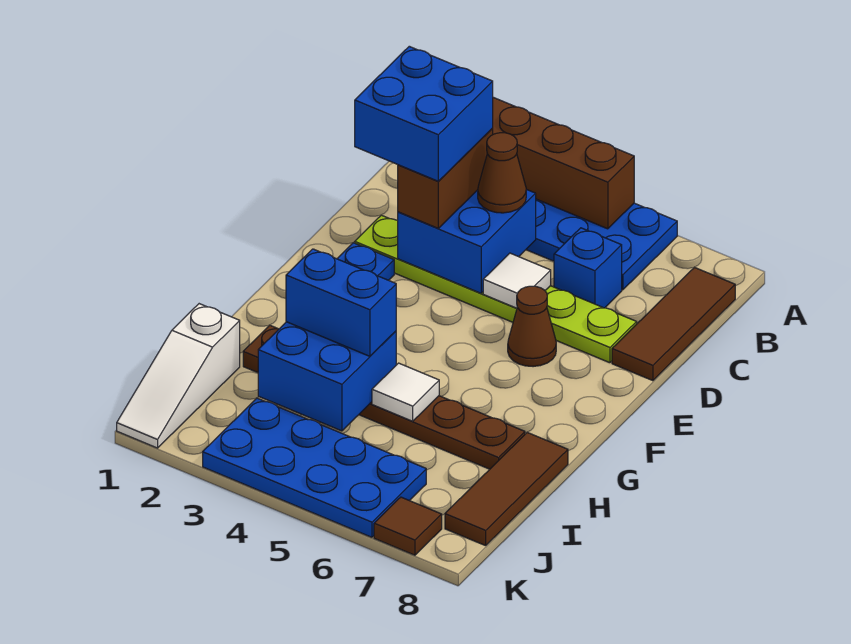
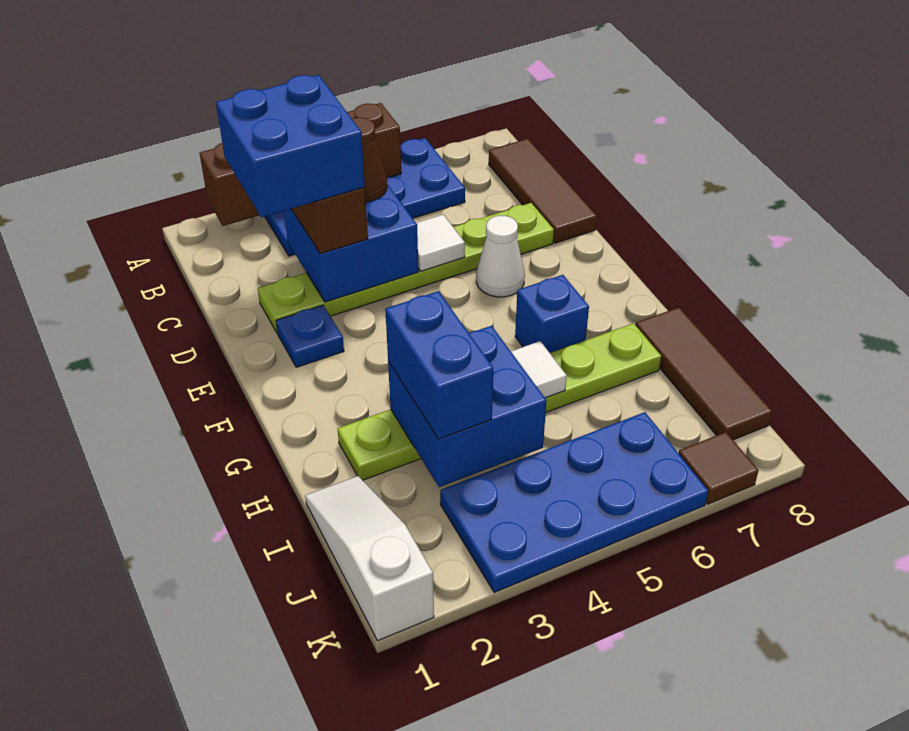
blue 1x1 brick [554,228,622,308] -> blue 1x1 brick moved to [515,275,589,353]
brown 1x1 cone [508,286,556,367] -> white 1x1 cone [476,216,525,297]
brown 1x6 plate [243,325,525,469] -> lime 1x6 plate [338,323,661,480]
blue 1x2 brick [286,249,396,356] -> blue 1x2 brick turned to [385,291,493,439]
white 1x3 slope [117,304,240,448] -> white 1x3 slope turned to [305,476,434,641]

